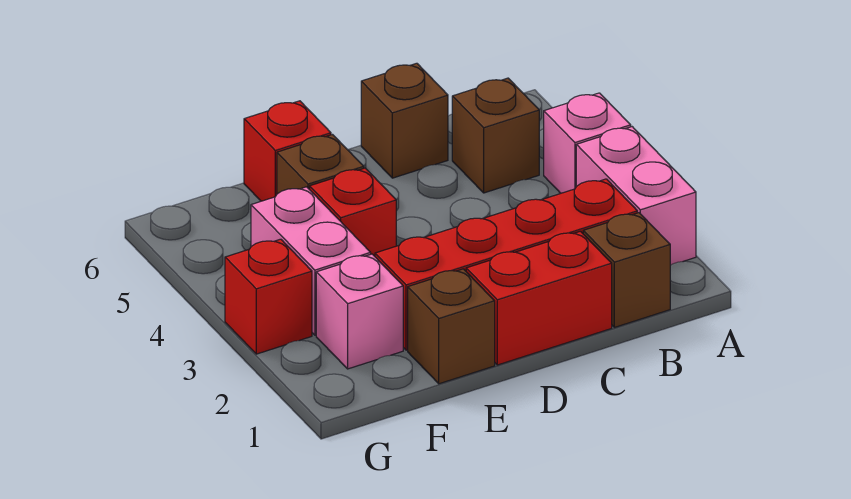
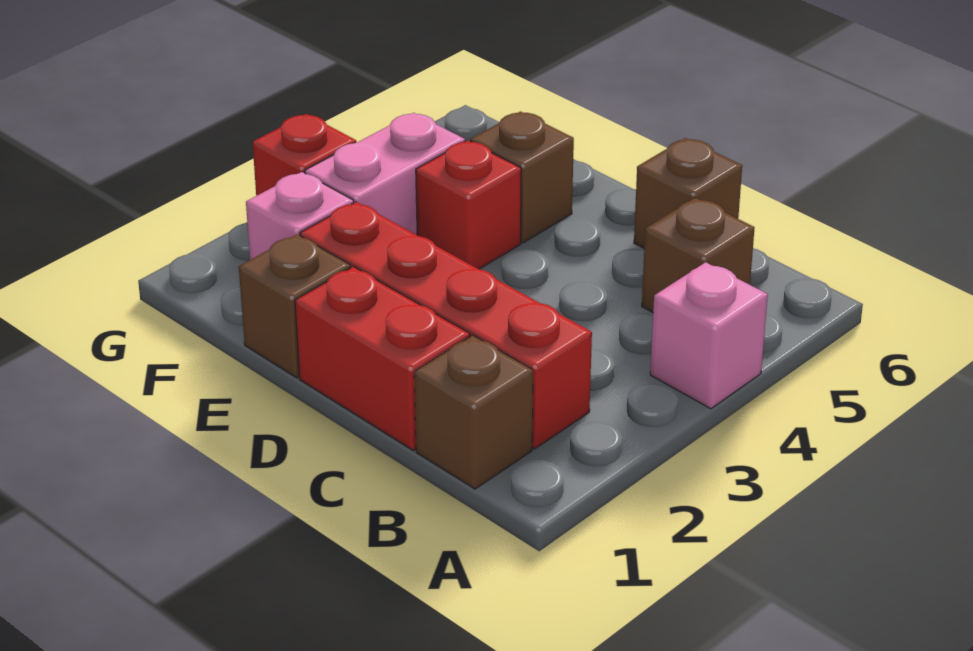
pink 1x2 brick [576,127,696,265] -> none
red 1x1 brick [244,101,331,201] -> none

